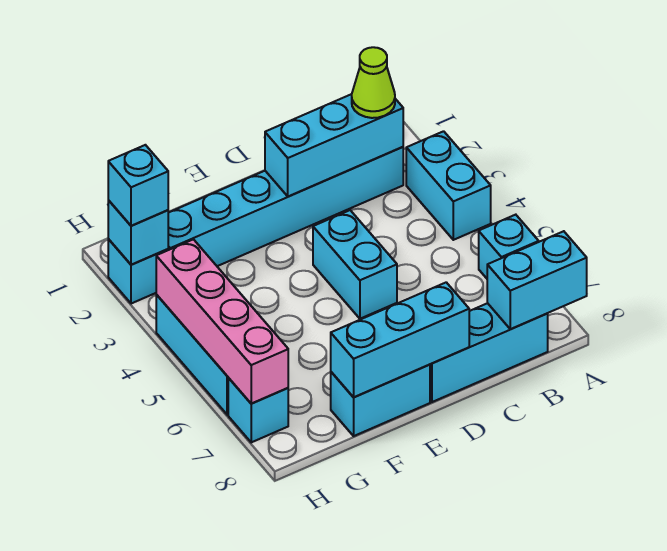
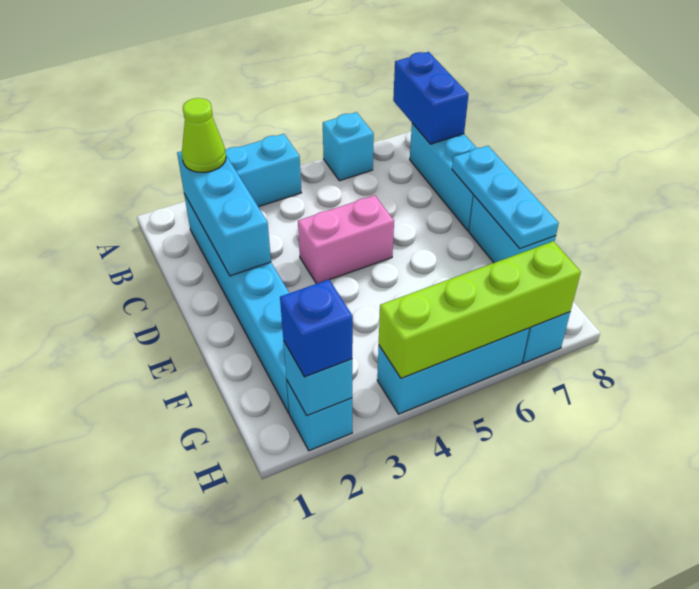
cyan 1x2 brick [487,231,587,329] -> blue 1x2 brick [393,52,469,144]
cyan 1x2 brick [313,210,397,319] -> pink 1x2 brick [298,195,394,284]
cyan 1x3 brick [331,282,469,397] -> cyan 1x3 plate [452,146,559,249]
cyan 1x1 brick [108,145,168,226] -> blue 1x1 brick [280,280,353,377]
pink 1x4 brick [156,239,288,403] -> lime 1x4 brick [379,241,581,378]

